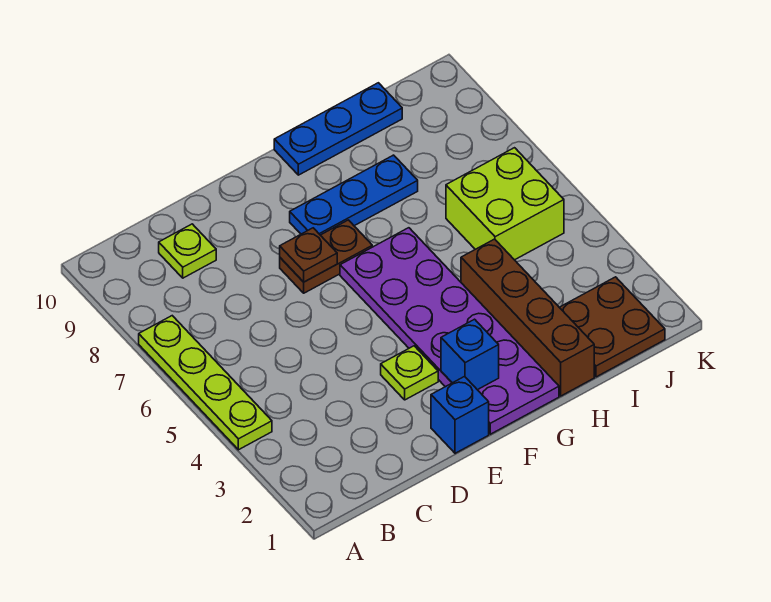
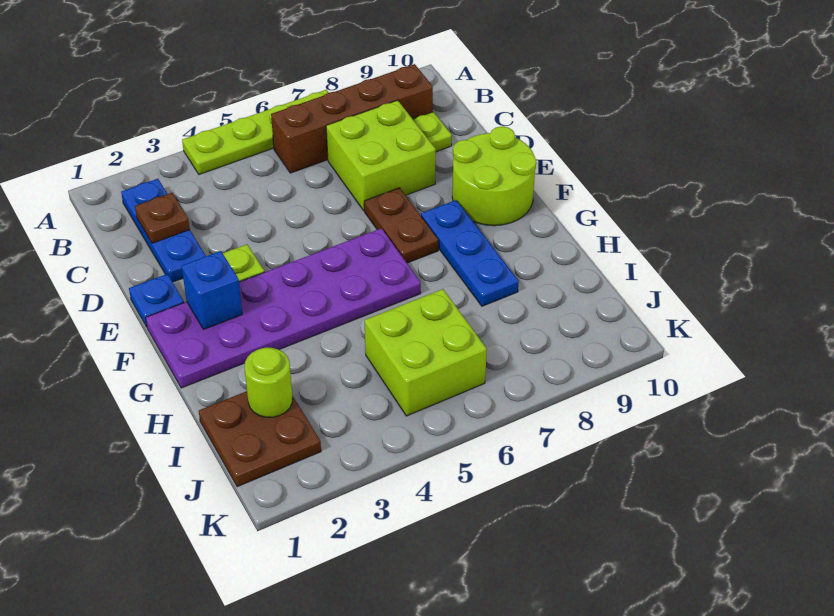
none -> lime 2x2 brick [326,100,436,211]
blue 1x1 brick [431,377,489,453] -> blue 1x1 plate [129,274,184,327]
brown 1x1 plate [280,228,337,282] -> brown 1x1 plate moved to [135,193,190,243]
none -> lime 2x2 round brick [452,126,536,226]
blue 1x3 plate [274,83,402,175] -> blue 1x3 plate moved to [121,179,206,282]
brown 1x4 brick [461,239,594,396] -> brown 1x4 brick moved to [271,64,433,173]
none -> lime 1x1 round brick [244,347,292,417]

